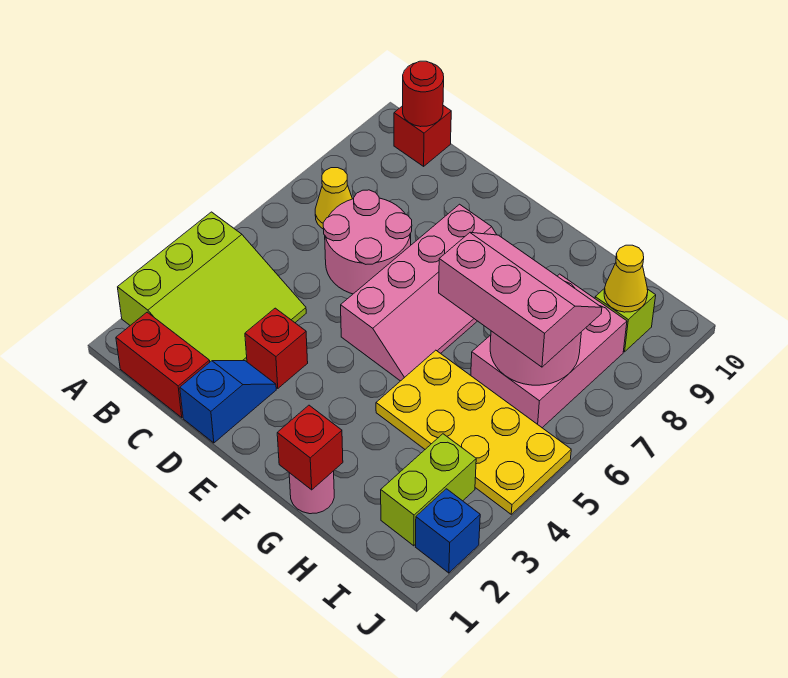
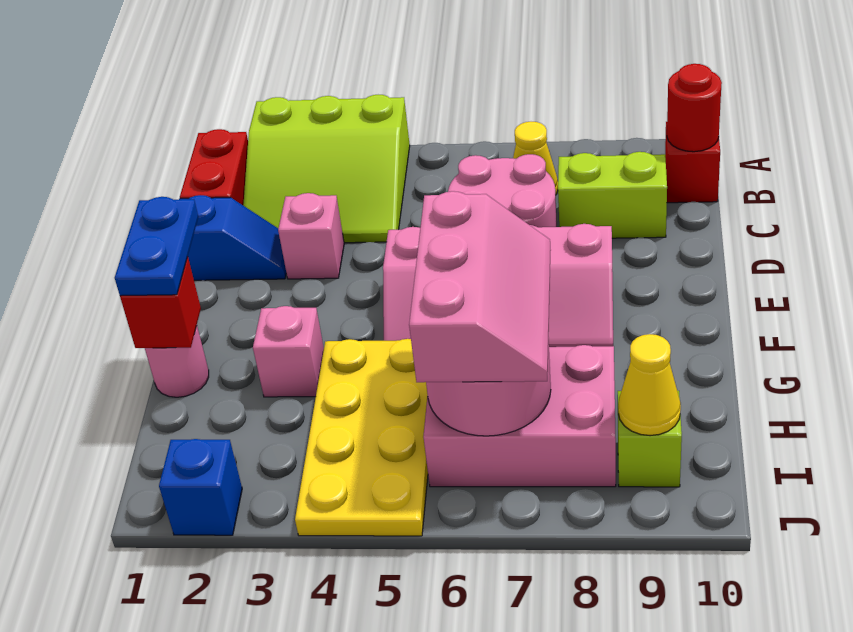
red 1x1 brick [245,308,308,388] -> pink 1x1 brick [278,193,344,279]
none -> blue 1x2 plate [115,197,198,296]
none -> pink 1x1 brick [253,306,324,397]
lime 1x2 brick [381,434,476,546] -> lime 1x2 brick moved to [558,152,667,238]

